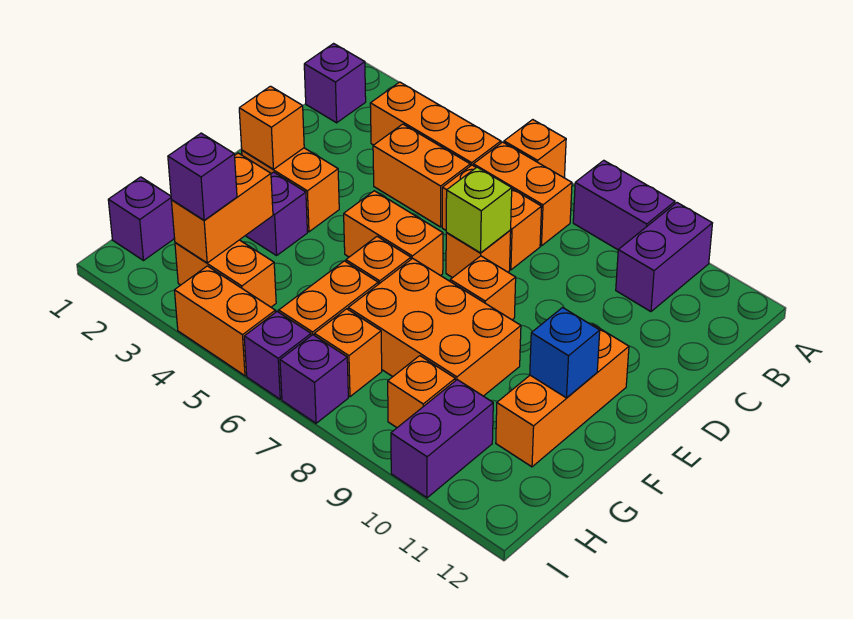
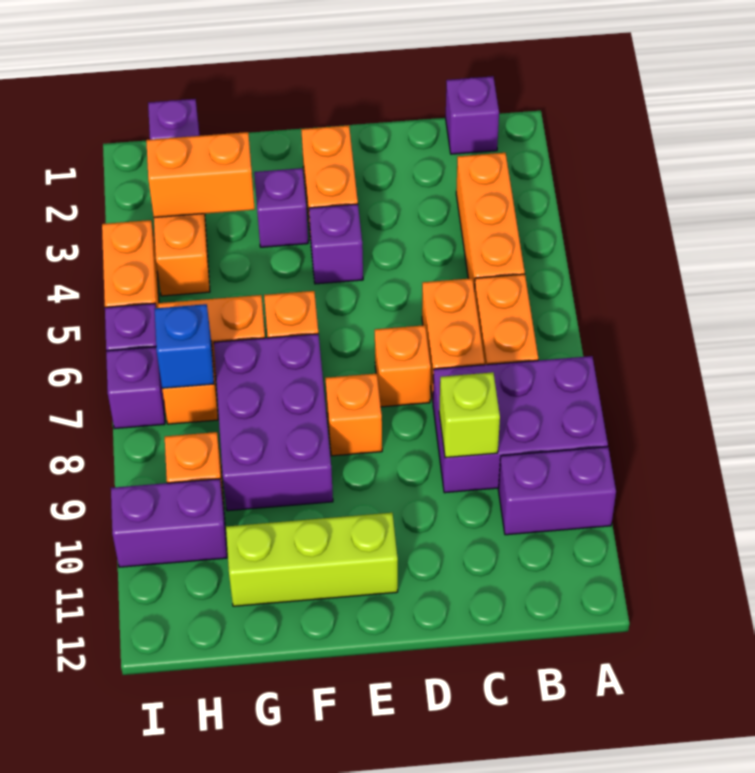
orange 1x1 brick [504,120,566,178] -> none
purple 1x2 brick [573,160,675,250] -> purple 2x3 brick [433,356,608,493]
orange 1x2 brick [373,124,470,227] -> none
lime 1x1 brick [446,167,512,253] -> lime 1x1 brick moved to [439,372,500,458]
orange 1x1 brick [239,86,304,169] -> none
orange 1x2 brick [344,191,443,276] -> none
orange 1x3 brick [496,324,629,467] -> lime 1x3 brick [226,513,398,606]
orange 2x3 brick [348,258,521,396] -> purple 2x3 brick [214,334,333,511]
blue 1x1 brick [530,308,600,398] -> blue 1x1 brick moved to [155,304,214,389]
purple 1x1 brick [168,133,237,220] -> purple 1x1 brick moved to [309,204,363,284]

